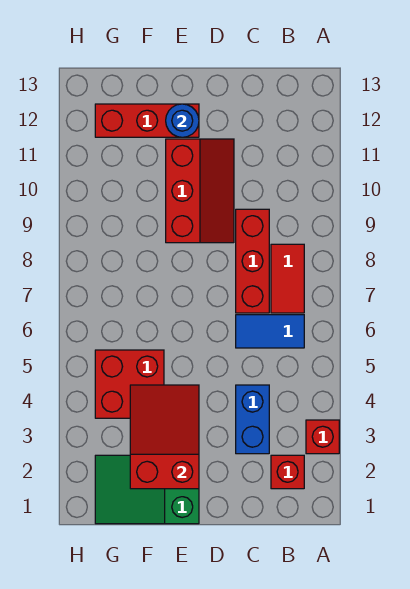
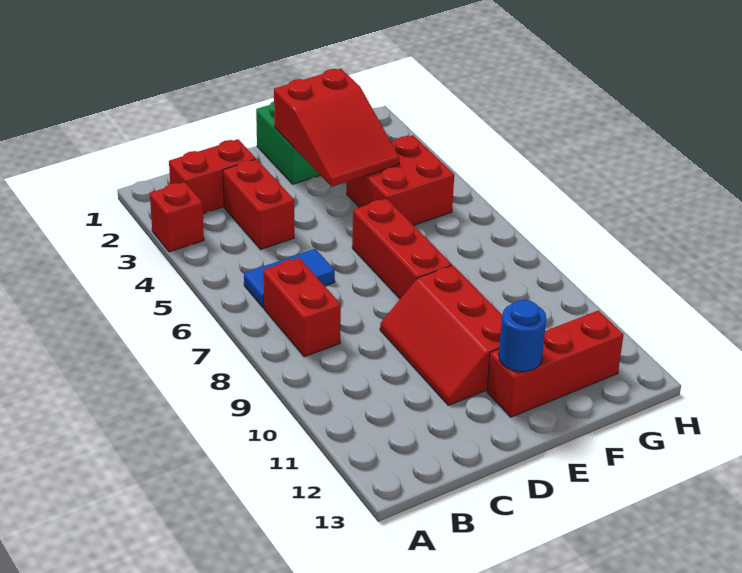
red 1x1 brick [271,455,304,489] -> red 1x2 brick [169,139,256,214]
red 1x2 tile [271,244,304,313] -> red 1x2 brick [263,258,341,357]
blue 1x2 brick [236,385,269,454] -> red 1x2 brick [223,159,294,249]
red 1x3 brick [236,209,269,313] -> red 1x3 brick moved to [352,198,452,299]

